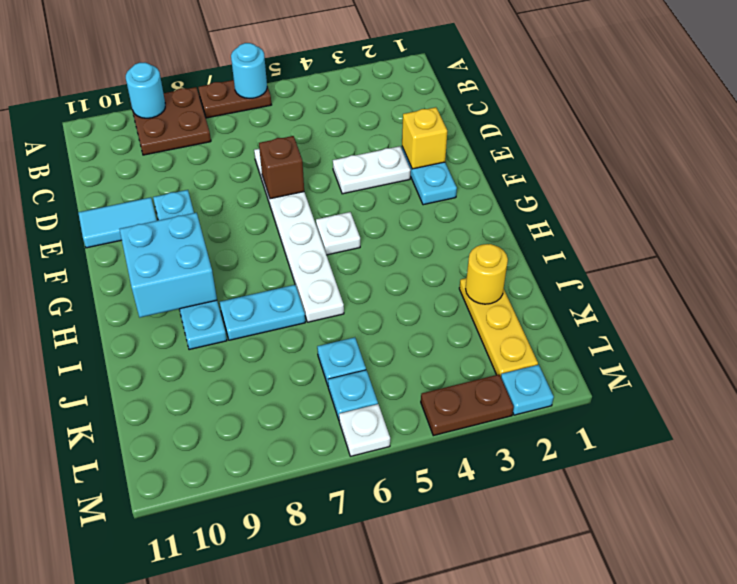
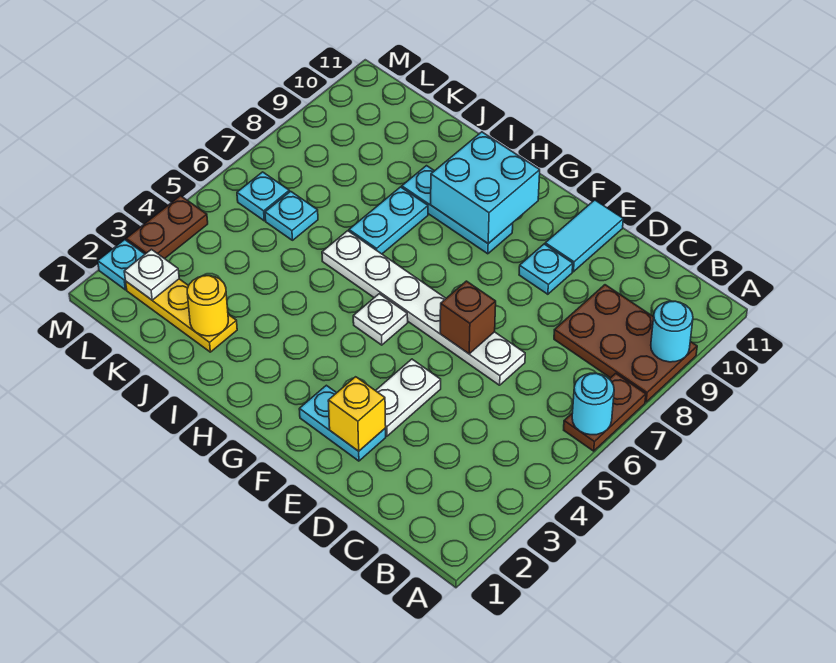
brown 2x2 plate [133,87,211,155] -> brown 2x3 plate [554,285,697,402]
white 1x1 plate [339,404,390,456] -> white 1x1 plate moved to [124,249,179,300]

